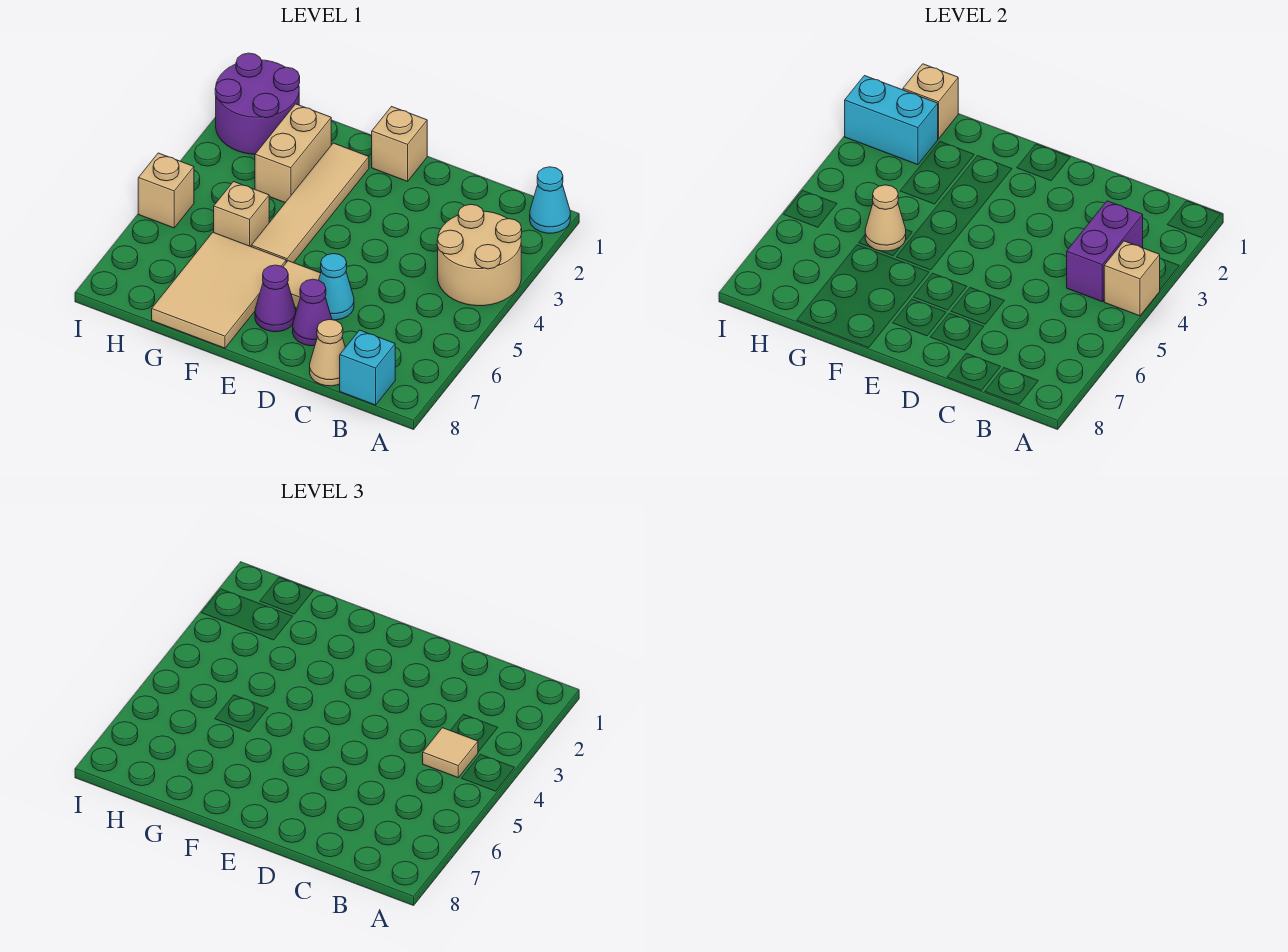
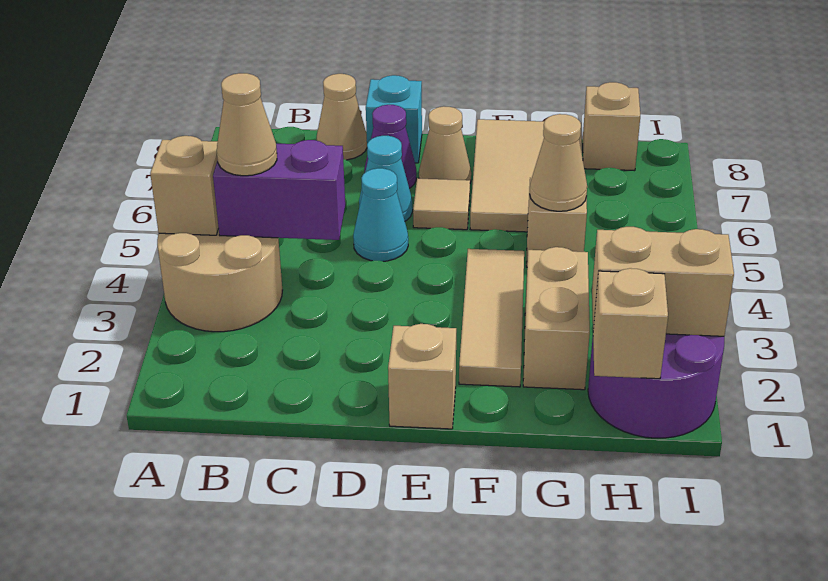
cyan 1x1 cone [530,167,570,233] -> cyan 1x1 cone moved to [353,168,408,261]
purple 1x2 brick [1067,201,1143,302] -> purple 1x2 brick turned to [213,140,345,240]
tan 1x1 tile [423,728,478,778] -> tan 1x1 cone [217,73,277,176]
cyan 1x1 brick [340,330,395,405] -> cyan 1x1 brick moved to [366,75,422,163]
purple 1x1 cone [255,265,296,332] -> tan 1x1 cone [419,106,471,183]
tan 1x4 tile [251,143,369,263] -> tan 1x3 tile [459,249,524,387]
cyan 1x2 brick [845,76,938,165] -> tan 1x2 brick [592,227,734,336]
tan 1x1 brick [138,153,194,228] -> tan 1x1 brick moved to [583,82,640,171]

